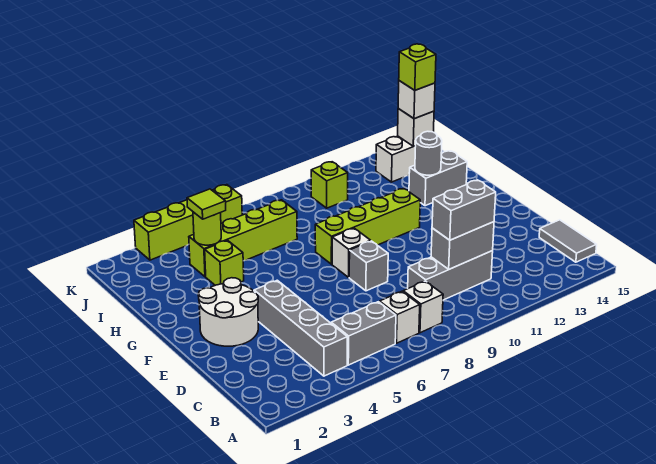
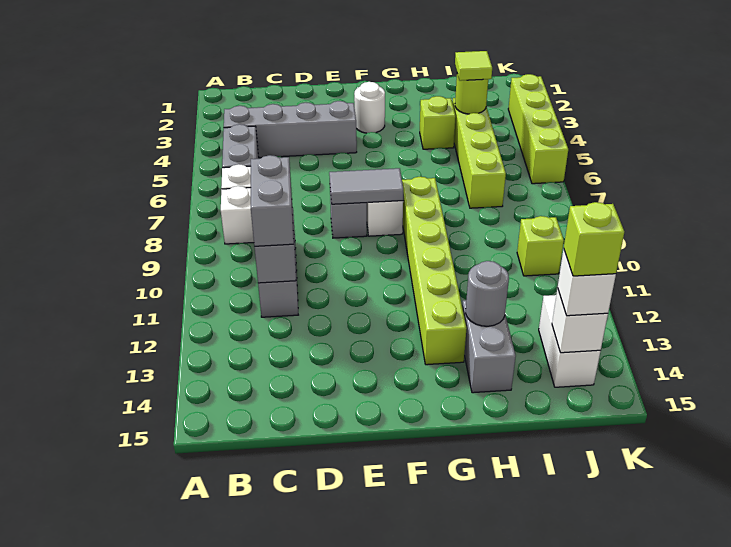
grey 1x2 tile [539,220,597,262] -> grey 1x2 tile moved to [329,168,403,204]
white 2x2 round brick [198,278,258,346] -> white 1x1 round brick [354,82,385,133]
lime 1x4 brick [315,188,420,264] -> lime 1x6 brick [402,177,467,365]

